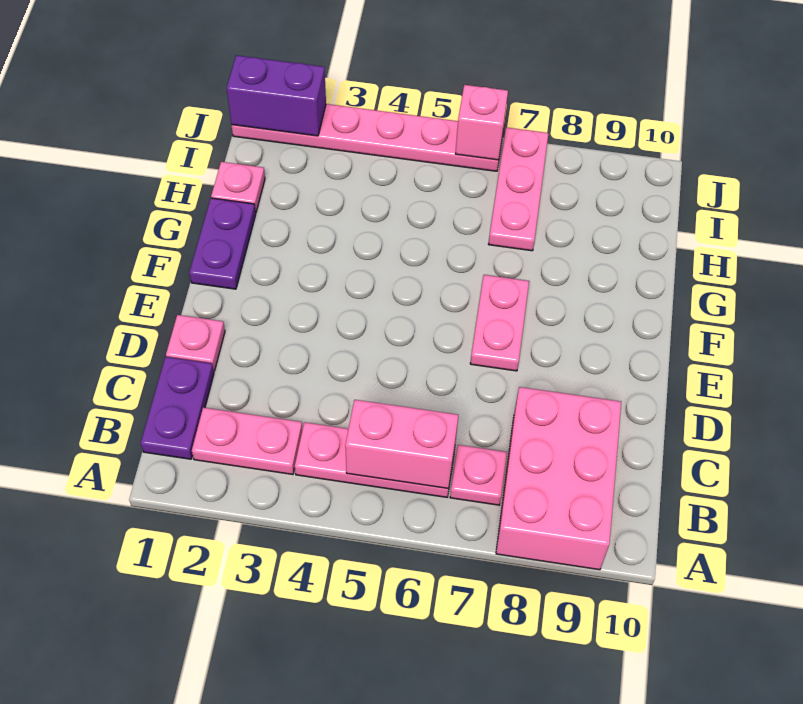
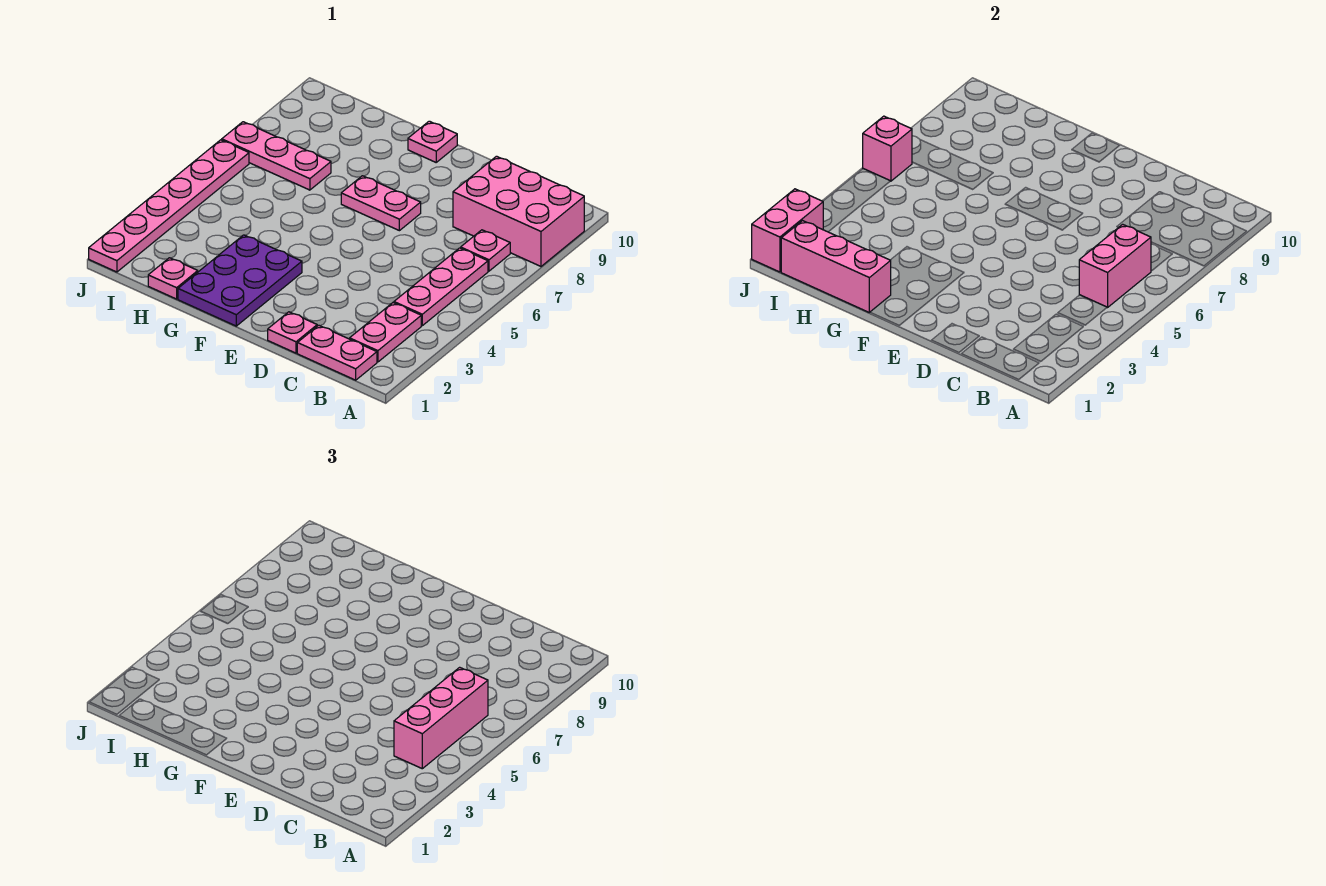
purple 1x2 plate [141,357,214,459] -> pink 1x2 plate [297,325,377,380]
none -> pink 1x3 brick [394,667,488,769]
purple 1x2 plate [189,198,256,289] -> purple 2x3 plate [178,235,302,326]
none -> pink 1x1 plate [408,121,457,162]
none -> pink 1x3 brick [781,221,891,312]
purple 1x2 brick [226,55,326,136] -> pink 1x2 brick [752,189,823,272]

